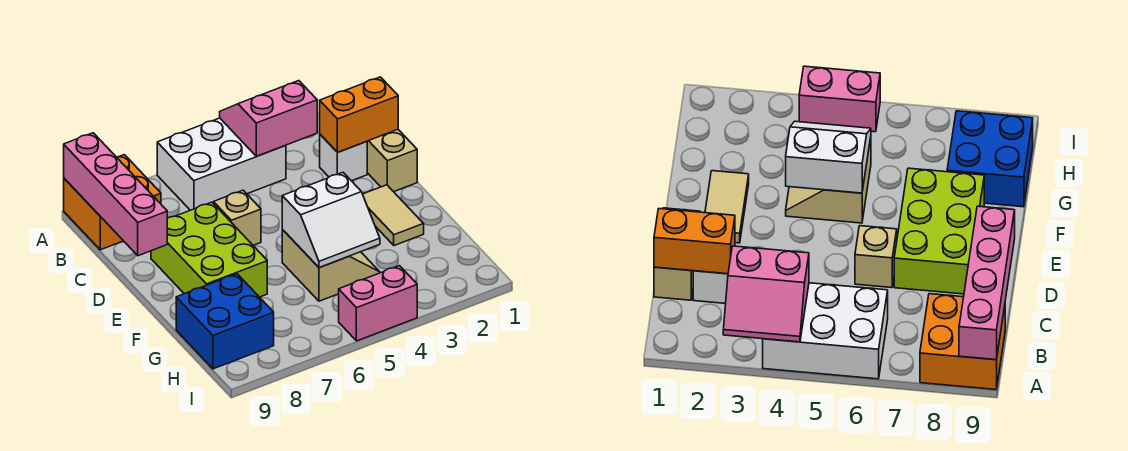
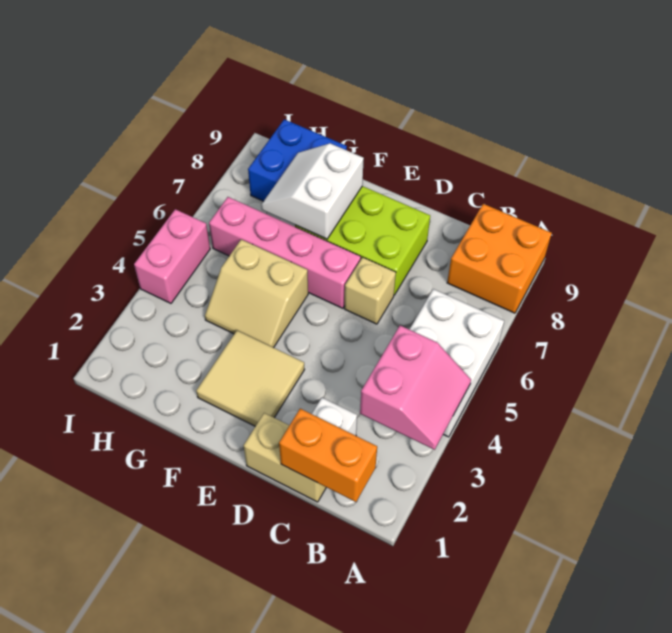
pink 1x4 brick [64,133,167,256] -> pink 1x4 brick moved to [209,197,361,308]
orange 1x2 brick [320,77,398,152] -> orange 1x2 brick turned to [279,409,377,502]
tan 1x2 tile [363,185,424,246] -> tan 2x2 tile [196,330,304,426]
white 2x2 slope [282,173,380,268] -> white 2x2 slope moved to [261,143,364,239]

